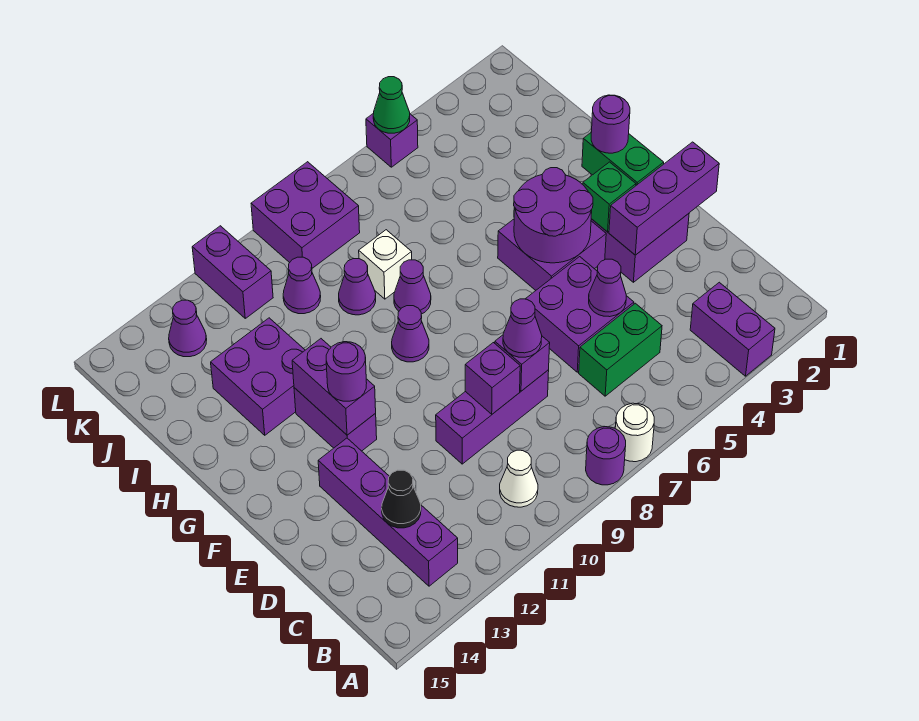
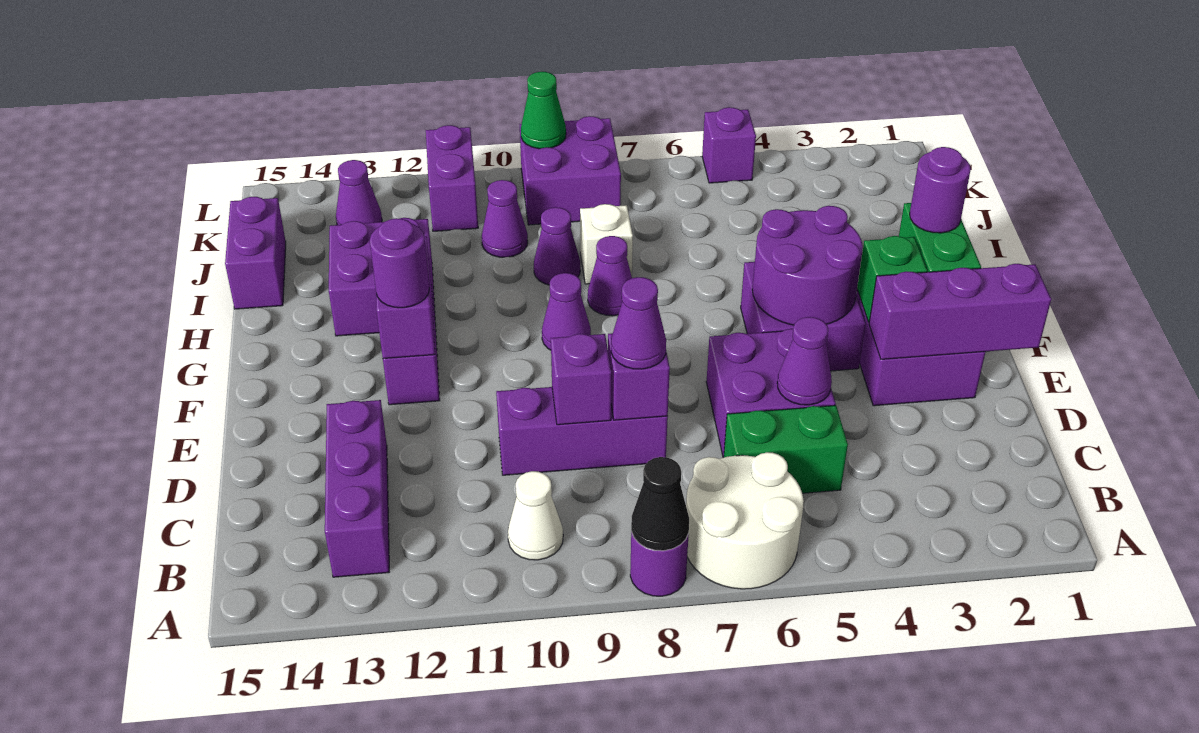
purple 1x2 brick [690,282,775,376] -> purple 1x2 brick moved to [225,197,286,309]
white 1x1 round brick [615,403,654,462] -> white 2x2 round brick [686,452,804,589]
purple 1x4 brick [318,438,458,586] -> purple 1x3 brick [325,400,389,577]
black 1x1 cone [382,470,421,528] -> black 1x1 cone moved to [631,457,689,551]
green 1x1 cone [373,77,410,133] -> green 1x1 cone moved to [521,72,566,149]

